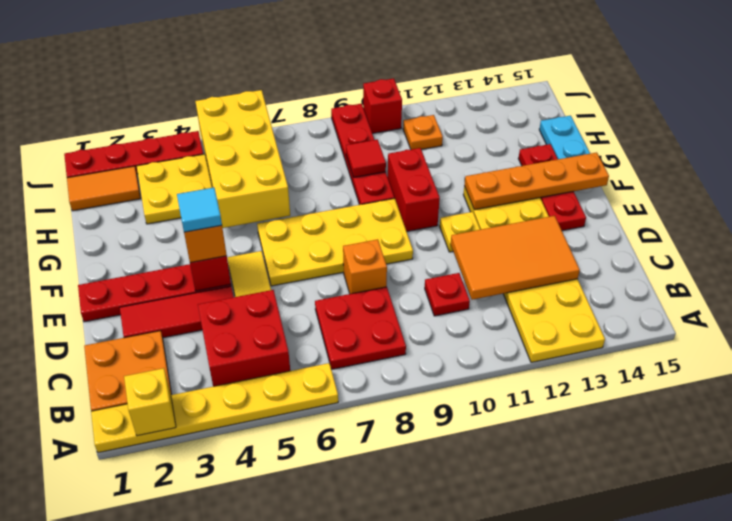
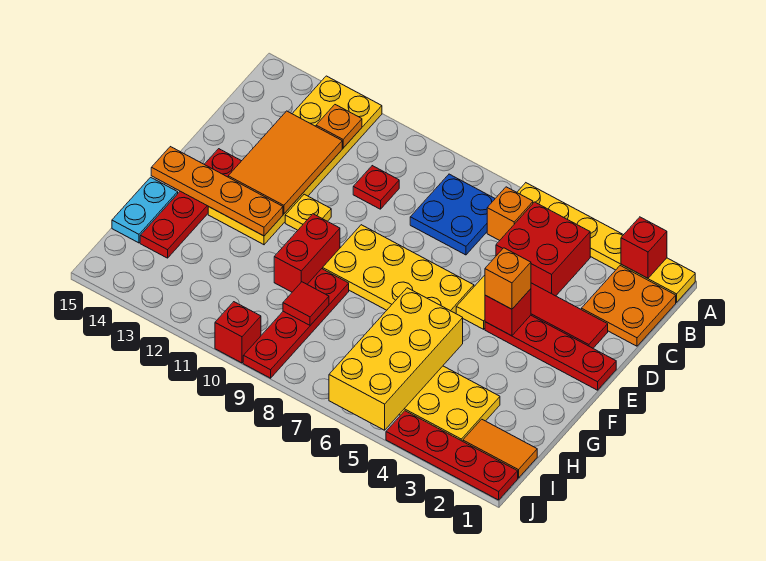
yellow 1x1 brick [124,368,176,436] -> red 1x1 brick [621,217,667,278]
red 2x2 plate [315,287,406,370] -> blue 2x2 plate [410,174,495,255]
orange 2x3 tile [451,216,580,300] -> orange 2x3 tile turned to [228,111,342,214]
orange 1x1 brick [343,239,387,294] -> orange 1x1 brick moved to [487,187,533,241]
cyan 1x1 tile [177,188,222,232] -> none
red 1x3 plate [518,144,586,231] -> red 1x4 plate [140,149,241,258]
orange 1x1 plate [403,115,443,149] -> orange 1x1 plate moved to [316,105,362,148]

